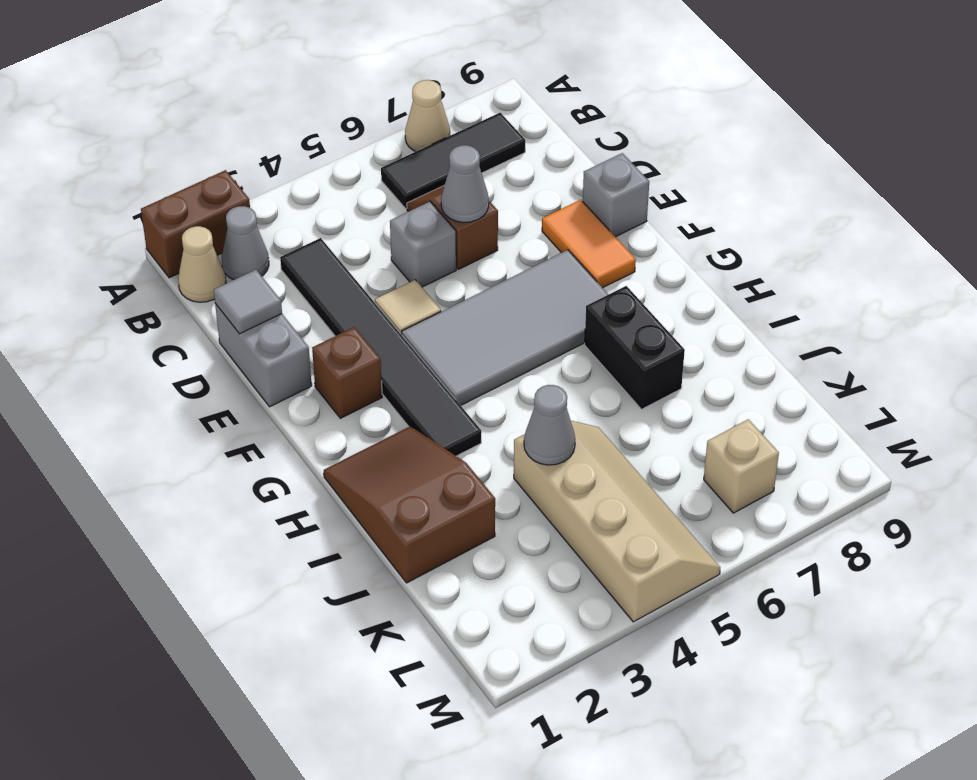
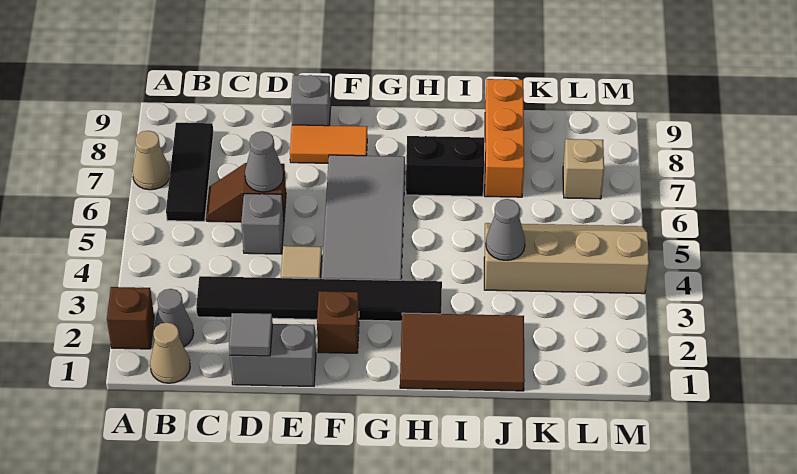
brown 1x2 brick [141,170,250,278] -> brown 1x1 brick [107,287,154,349]
brown 2x3 slope [324,426,495,583] -> brown 2x3 tile [400,313,525,391]
none -> orange 1x3 brick [485,79,524,197]

